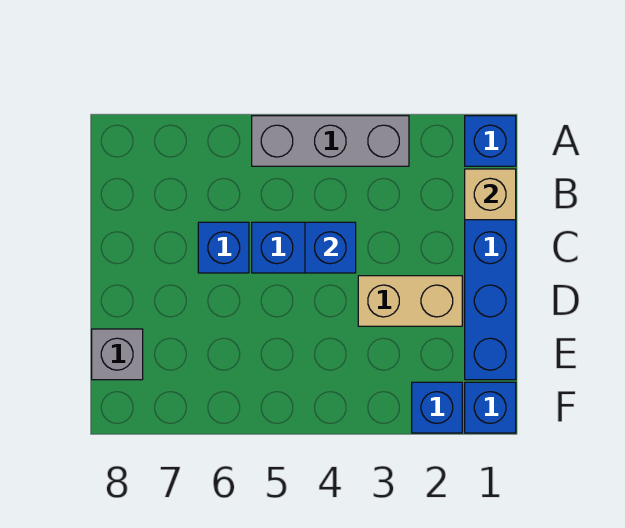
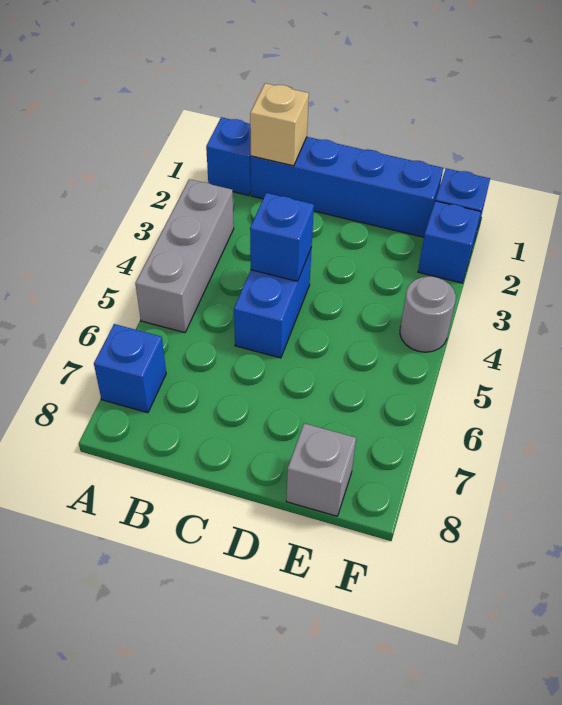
blue 1x1 brick [198,222,249,273] -> blue 1x1 brick moved to [94,324,166,413]
tan 1x2 brick [358,276,462,326] -> none
none -> grey 1x1 round brick [400,276,456,352]

